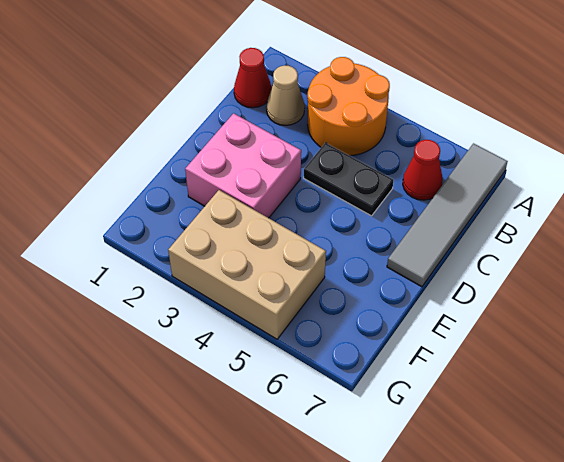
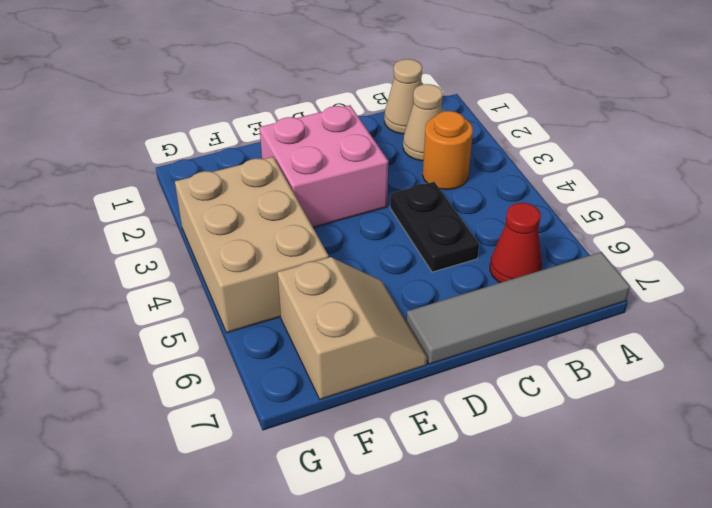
orange 2x2 round brick [307,57,390,156] -> orange 1x1 round brick [423,111,473,190]
red 1x1 cone [234,48,272,108] -> tan 1x1 cone [384,59,422,134]
none -> tan 2x2 slope [277,257,427,399]

